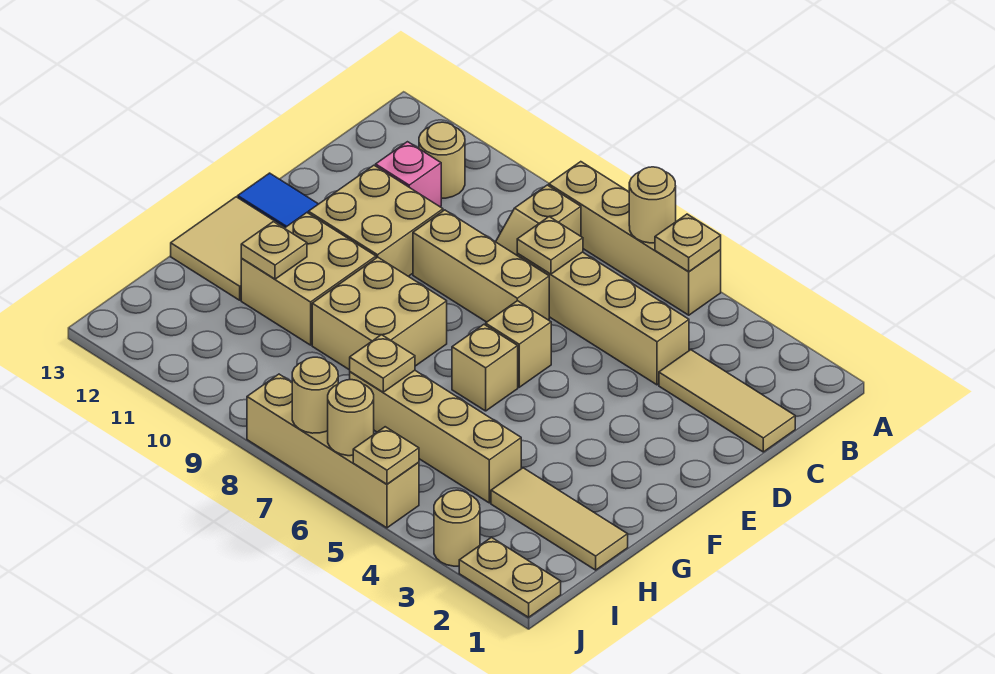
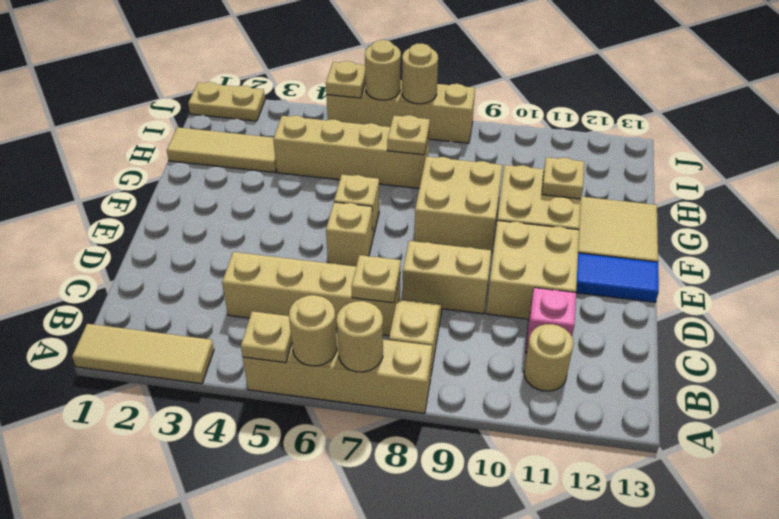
tan 1x3 tile [659,350,795,452] -> tan 1x3 tile moved to [72,324,214,384]
tan 1x3 brick [413,210,549,322] -> tan 1x2 brick [402,241,491,314]
tan 1x1 round brick [434,490,480,566] -> tan 1x1 round brick moved to [337,301,383,372]

